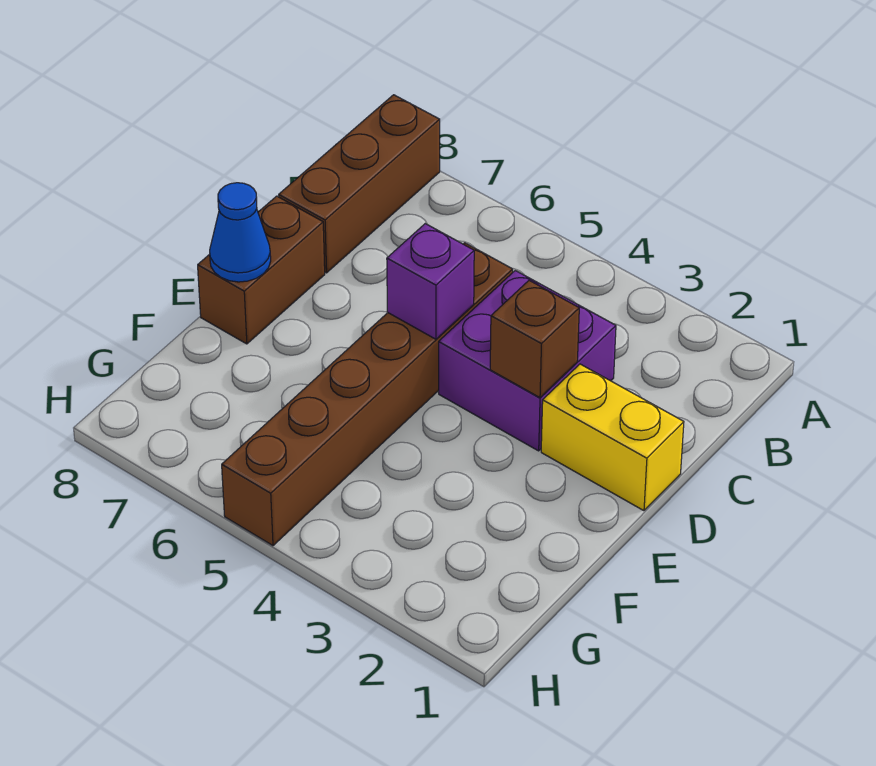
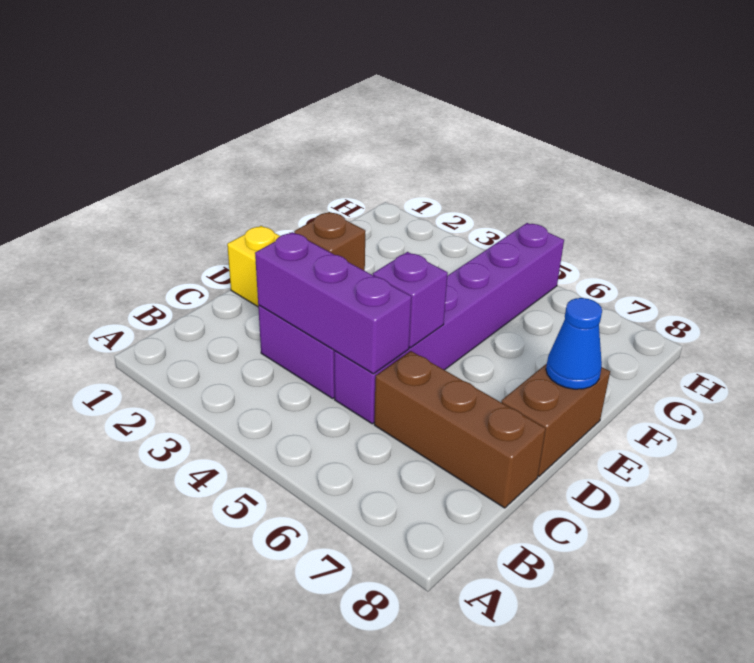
brown 1x3 brick [279,95,440,273] -> brown 1x3 brick turned to [374,351,546,508]
none -> purple 1x3 brick [255,232,412,374]
brown 1x6 brick [222,243,513,546] -> purple 1x6 brick [334,223,564,424]

